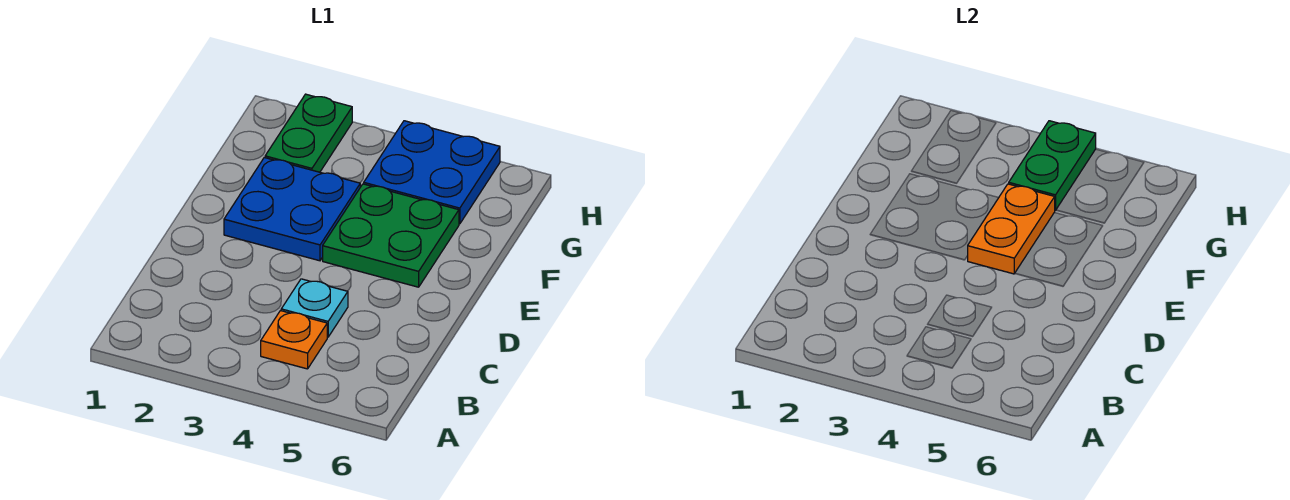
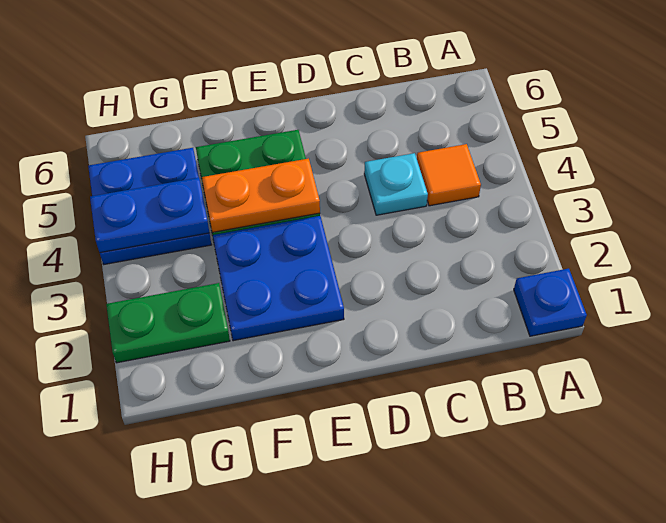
none -> blue 1x1 plate [514,269,587,336]
orange 1x1 plate [261,311,327,369] -> orange 1x1 tile [417,144,481,206]
green 1x2 plate [1009,121,1096,211] -> blue 1x2 plate [90,178,209,253]

